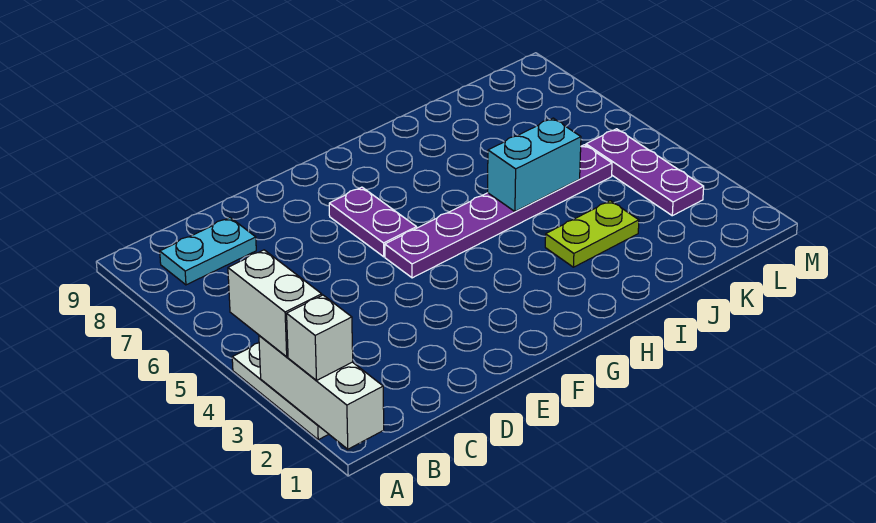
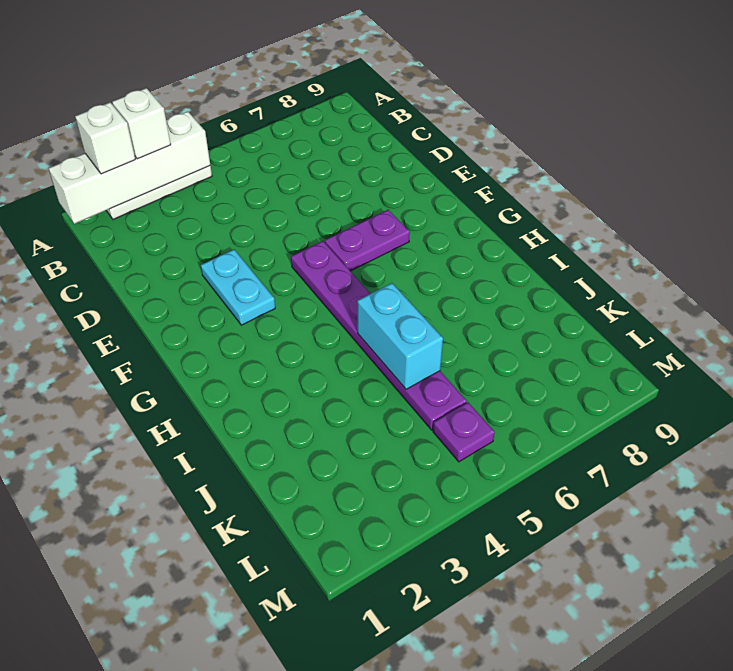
white 1x3 brick [259,335,384,449] -> white 1x4 brick [49,112,210,224]
white 1x2 brick [228,250,322,357] -> white 1x1 brick [112,88,171,159]
cyan 1x2 plate [160,218,256,285] -> cyan 1x2 plate moved to [201,250,275,325]
lime 1x2 plate [545,201,639,267] -> none
purple 1x3 plate [586,129,704,216] -> purple 1x1 plate [433,402,495,462]

